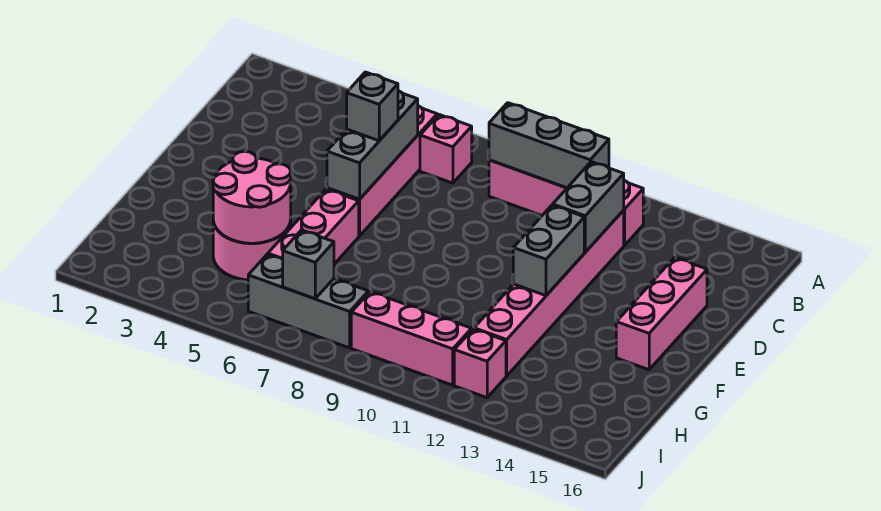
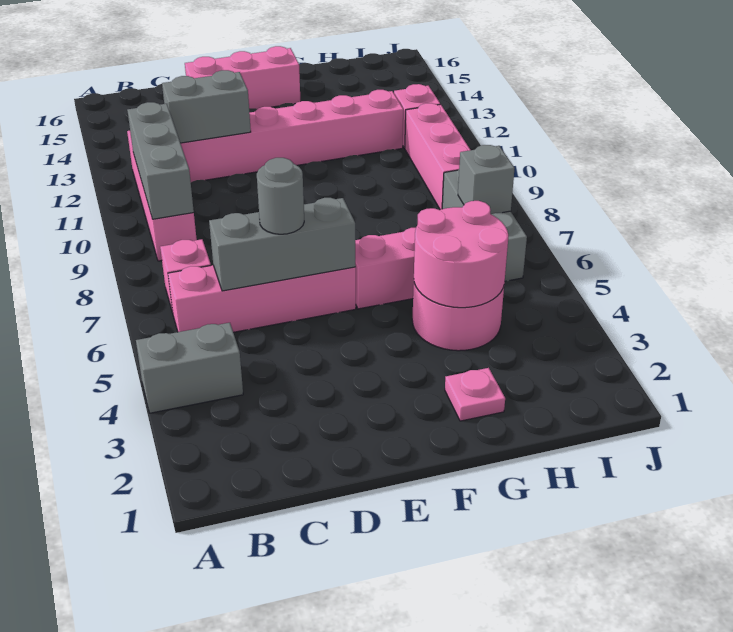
grey 1x1 brick [347,72,398,141] -> grey 1x1 round brick [257,158,304,234]
grey 1x2 brick [513,205,584,296] -> grey 1x2 brick moved to [136,323,243,413]
none -> pink 1x1 plate [445,368,505,421]

